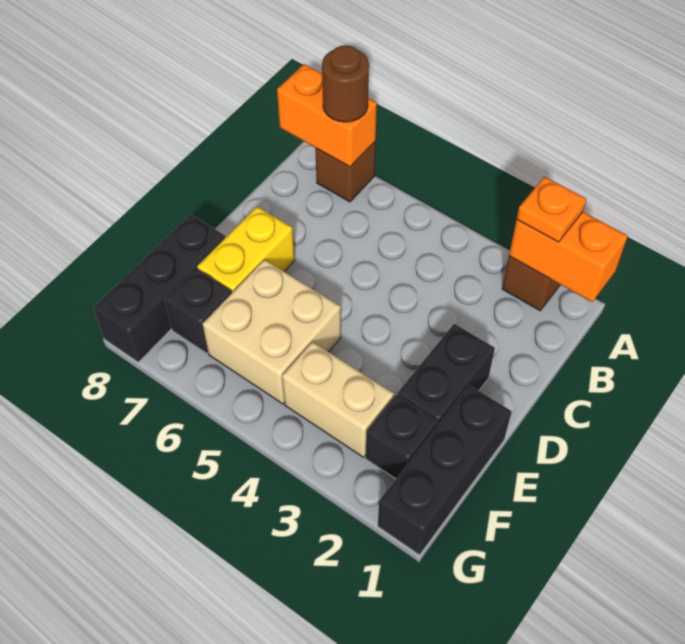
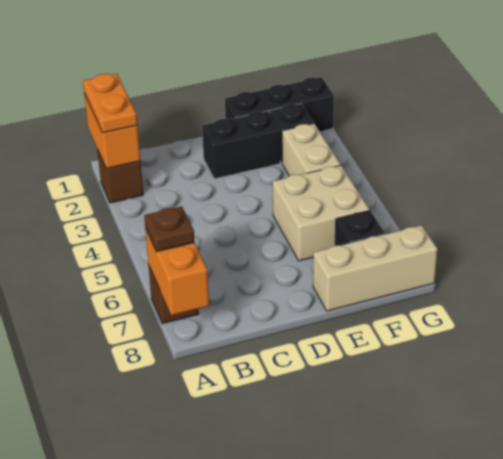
orange 1x1 plate [517,177,587,242] -> orange 1x2 plate [83,74,137,133]
brown 1x1 round brick [322,46,369,122] -> brown 1x1 plate [144,206,194,252]
yellow 1x2 brick [197,207,295,292] -> none
black 1x3 brick [94,214,225,362] -> tan 1x3 brick [313,225,437,311]

